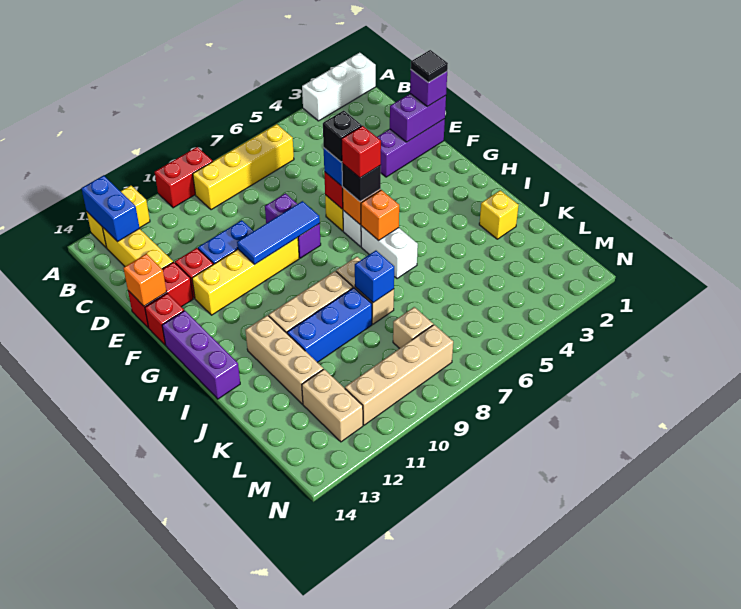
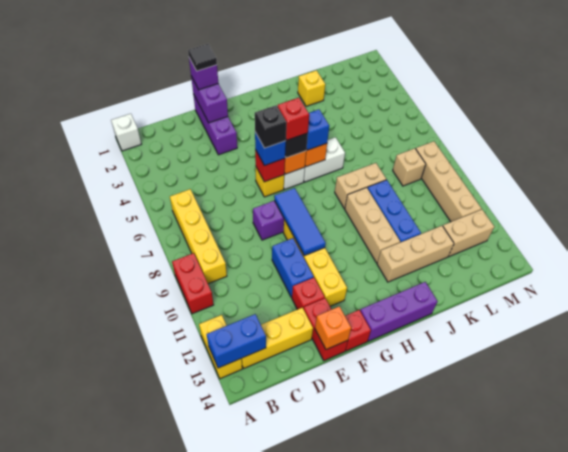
white 1x3 brick [302,52,376,121] -> white 1x1 brick [111,114,141,151]
blue 1x1 brick [355,251,394,303] -> blue 1x1 brick moved to [306,110,329,150]

